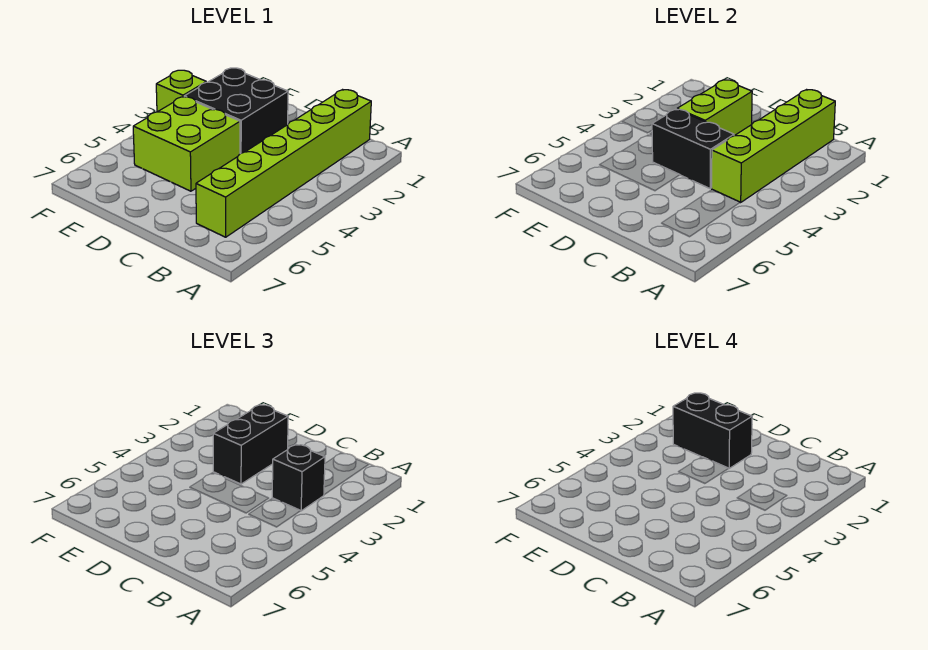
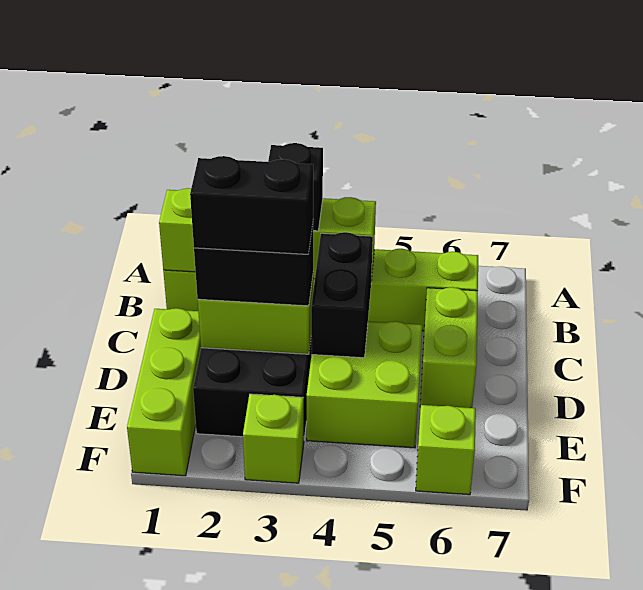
none -> lime 1x2 brick [420,287,478,408]
none -> lime 1x3 brick [127,308,201,476]
black 1x2 brick [673,393,752,469] -> black 1x2 brick turned to [190,156,313,254]
none -> lime 1x1 brick [416,405,476,495]

